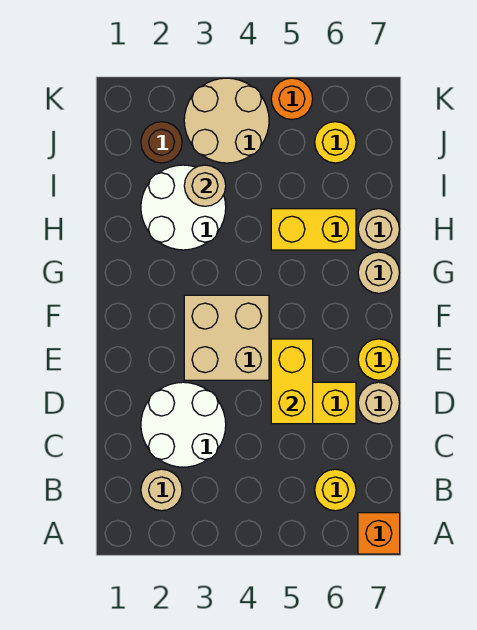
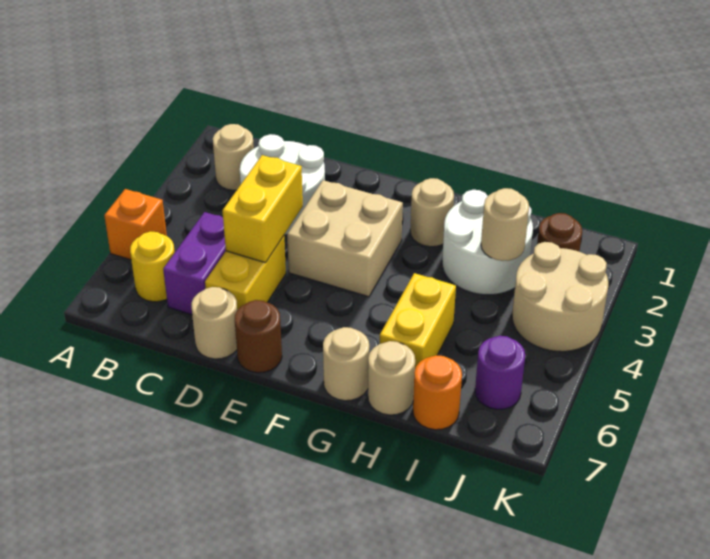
orange 1x1 brick [358,513,400,554] -> orange 1x1 brick moved to [104,189,167,260]
none -> purple 1x2 brick [163,212,226,315]
yellow 1x2 brick [271,339,313,424] -> yellow 1x2 brick turned to [222,155,303,263]
yellow 1x1 round brick [358,339,399,380] -> brown 1x1 round brick [235,300,282,373]
none -> tan 1x1 round brick [410,178,454,247]
yellow 1x1 round brick [315,122,356,163] -> purple 1x1 round brick [475,336,525,409]
orange 1x1 round brick [271,78,313,119] -> orange 1x1 round brick moved to [413,355,462,430]

